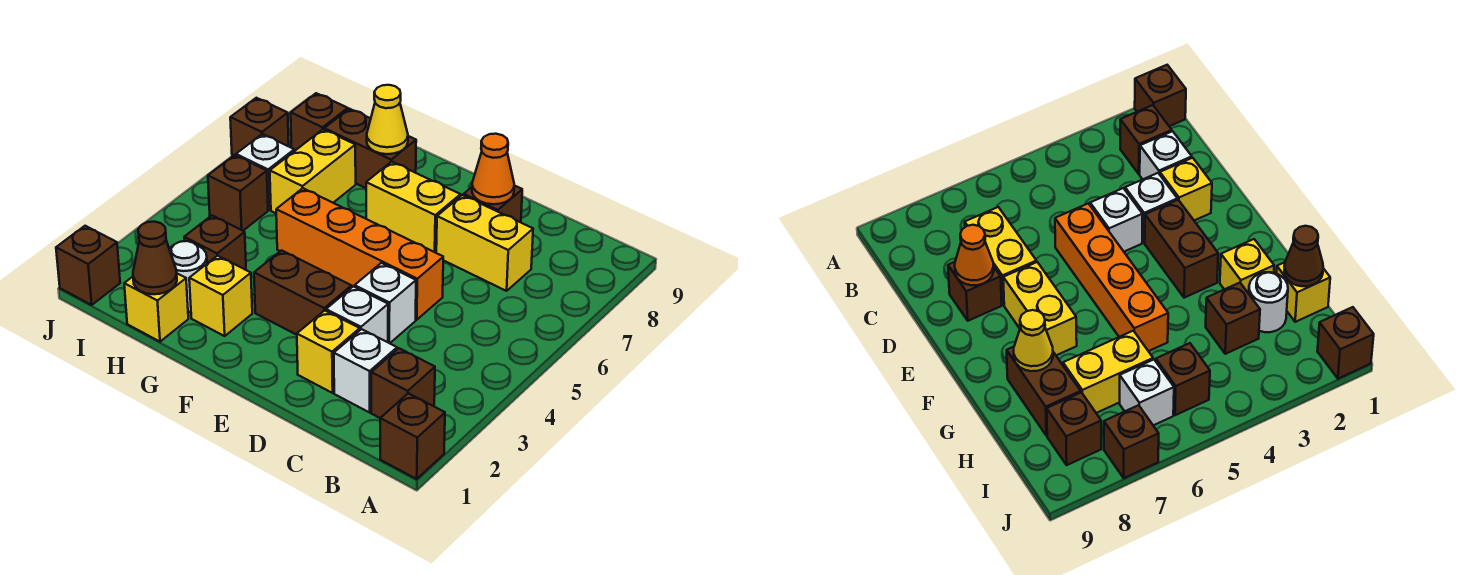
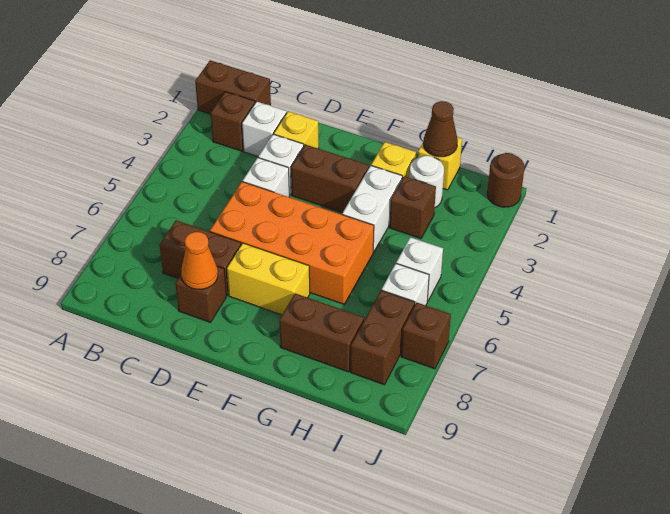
brown 1x1 brick [380,393,445,479] -> brown 1x2 brick [195,60,271,114]
yellow 1x2 brick [436,195,533,291] -> brown 1x2 brick [159,220,241,296]
orange 1x4 brick [276,188,443,320] -> orange 2x4 brick [210,182,374,304]
none -> white 1x2 brick [342,166,402,253]
yellow 1x1 cone [367,85,408,154] -> none
yellow 1x2 brick [270,129,356,213] -> none
brown 1x1 brick [208,155,268,231] -> white 1x1 brick [396,237,443,301]
brown 1x1 brick [291,93,348,151] -> brown 1x2 brick [351,290,415,385]
brown 1x1 brick [56,226,120,305] -> brown 1x1 round brick [487,153,524,207]

